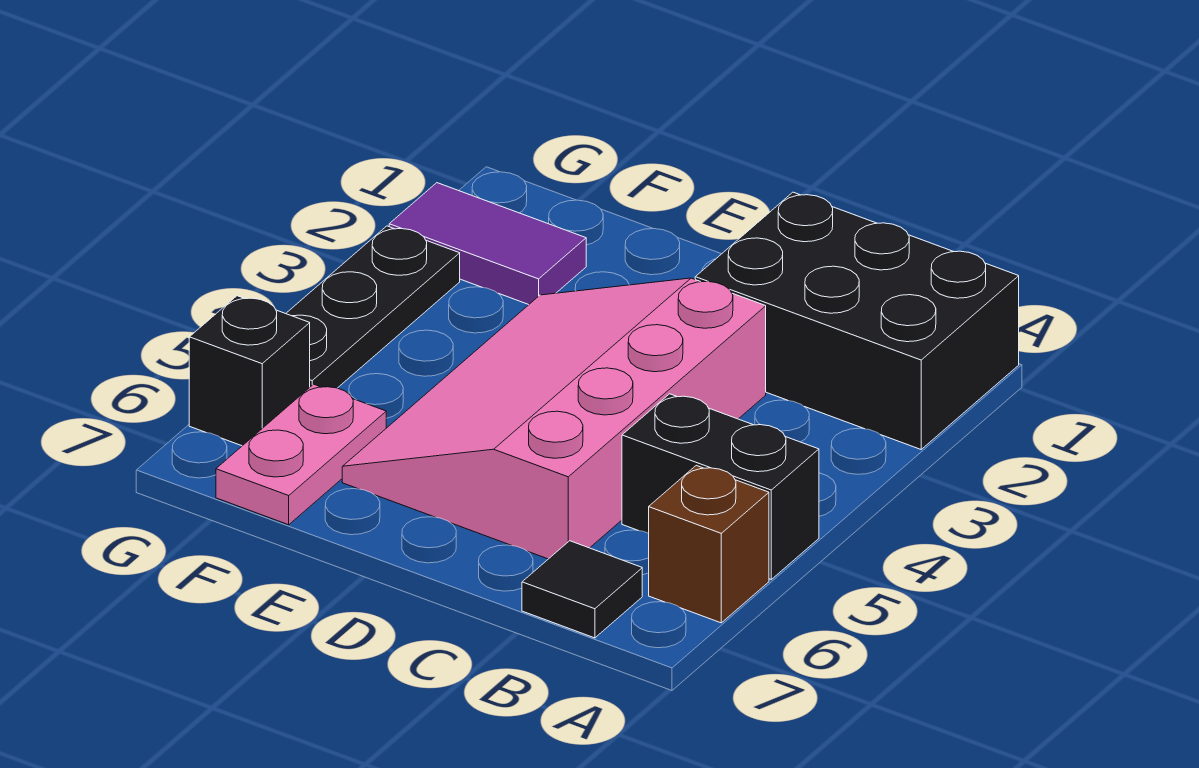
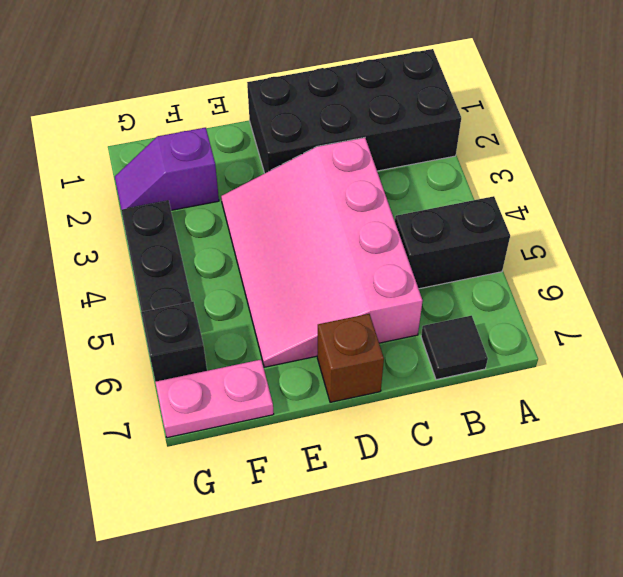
black 2x3 brick [695,192,1019,449] -> black 2x4 brick [247,49,461,173]
brown 1x1 brick [649,465,769,623] -> brown 1x1 brick moved to [317,314,384,402]
purple 1x2 tile [389,183,586,305] -> purple 1x2 slope [115,128,219,210]
pink 1x2 plate [216,384,386,525] -> pink 1x2 plate turned to [155,360,274,438]

